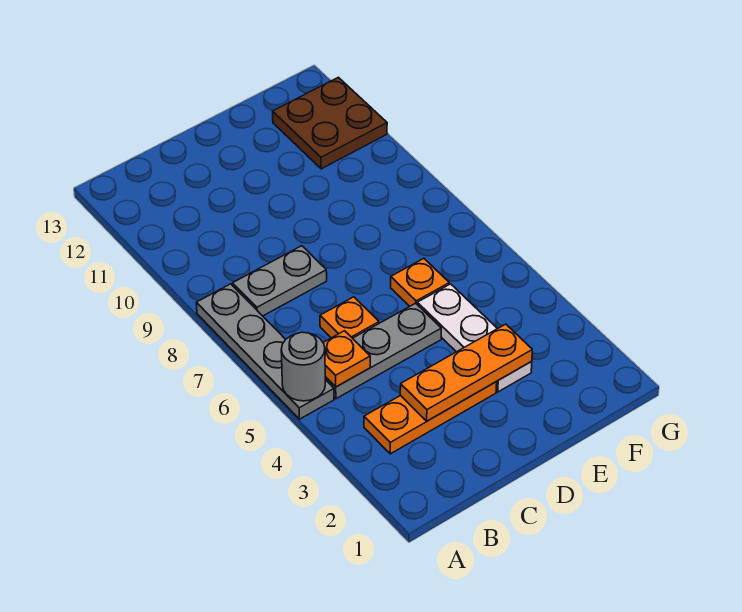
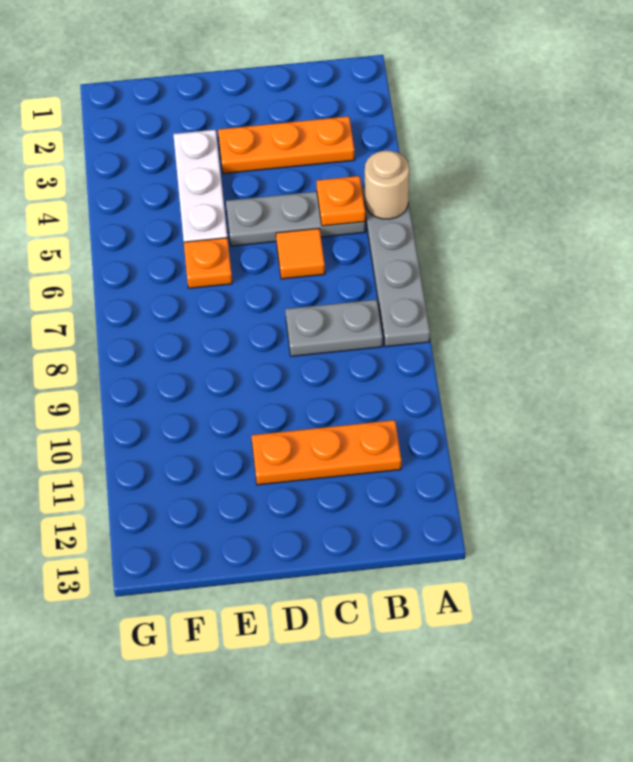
grey 1x1 round brick [281,332,325,401] -> tan 1x1 round brick [365,151,409,219]
orange 1x3 plate [400,324,532,421] -> orange 1x3 plate moved to [251,420,401,485]
orange 1x1 plate [320,297,379,338] -> orange 1x1 tile [276,228,325,279]
brown 2x2 plate [273,77,387,169] -> none

